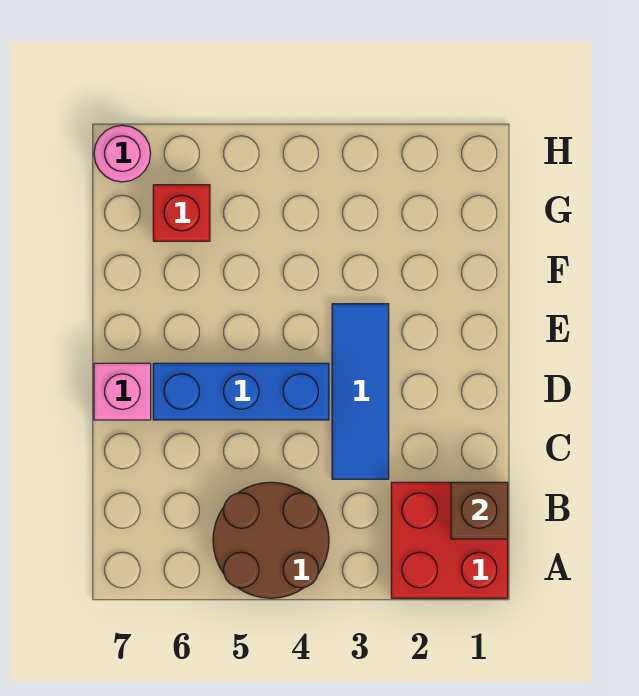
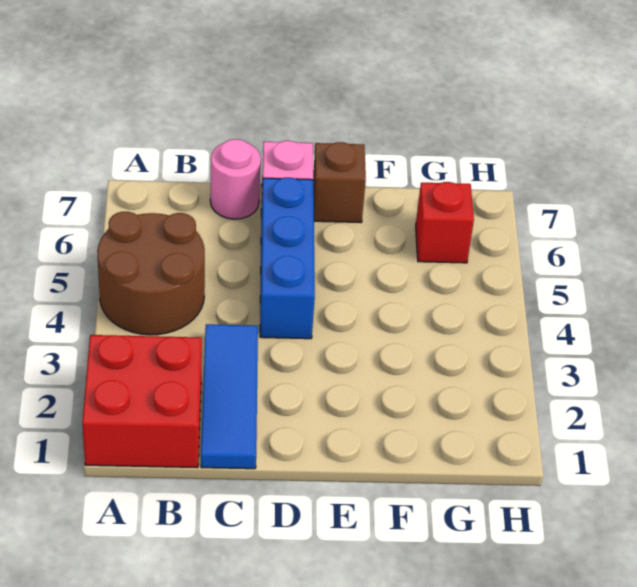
brown 1x1 brick [451,482,508,539] -> brown 1x1 brick moved to [313,142,366,223]
blue 1x3 tile [332,304,389,479] -> blue 1x3 tile turned to [201,324,258,469]
pink 1x1 round brick [94,125,151,182] -> pink 1x1 round brick moved to [210,139,261,219]

